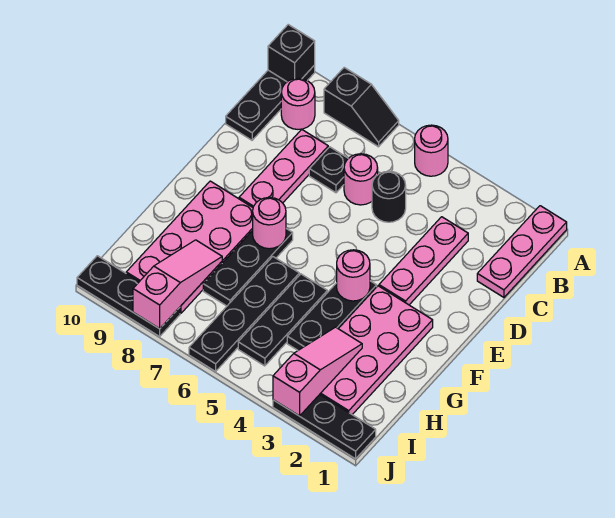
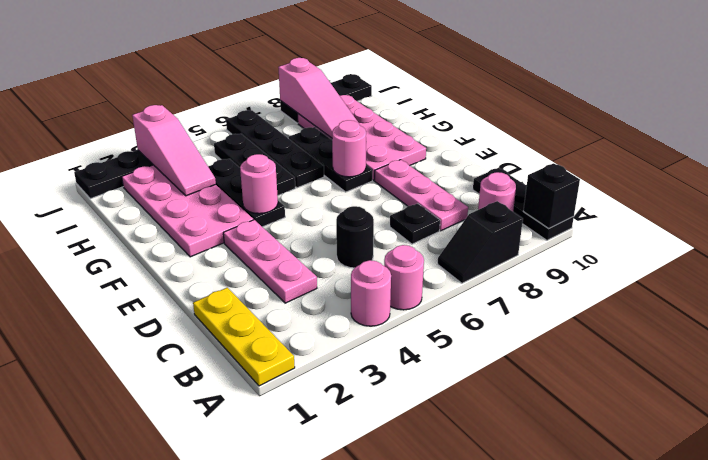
pink 1x3 plate [477,206,567,297] -> yellow 1x3 plate [193,288,295,386]
pink 1x1 round brick [344,154,378,205] -> pink 1x1 round brick moved to [351,260,391,326]

